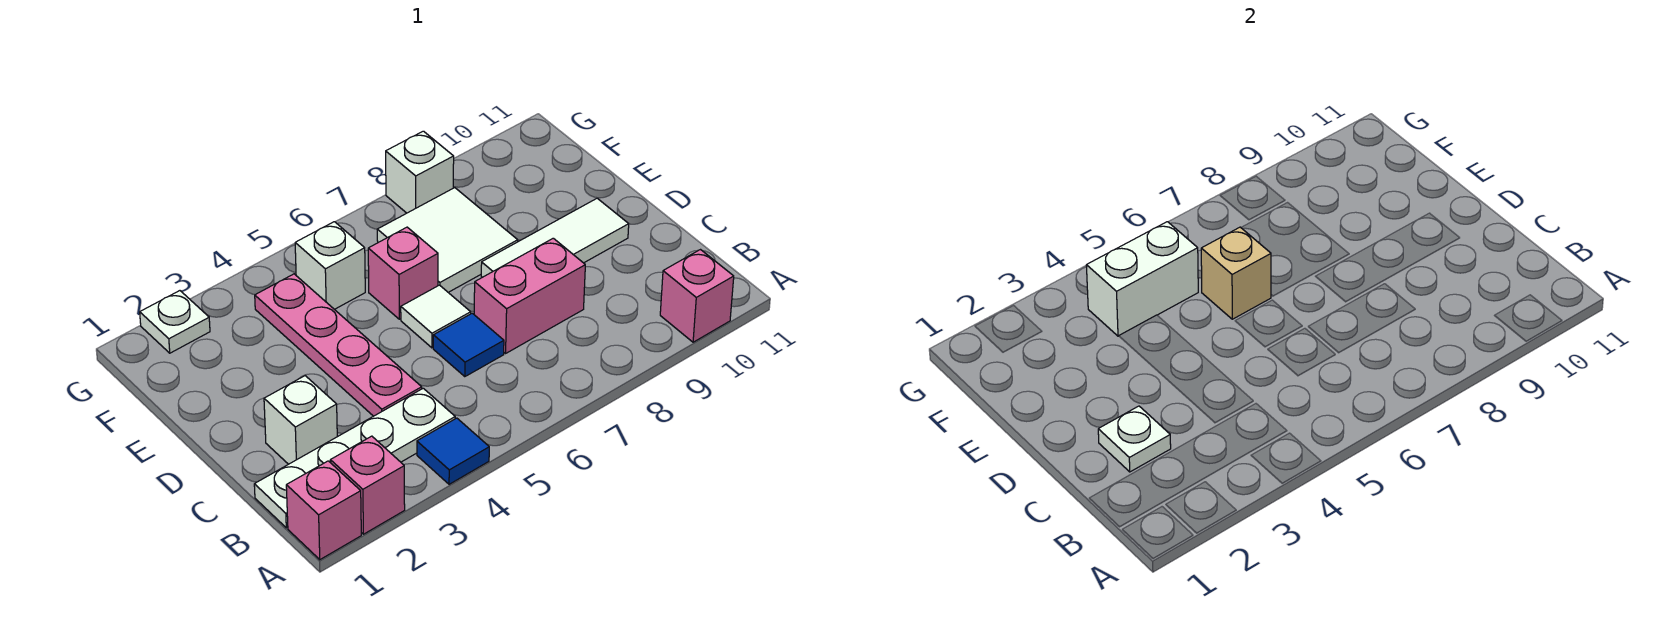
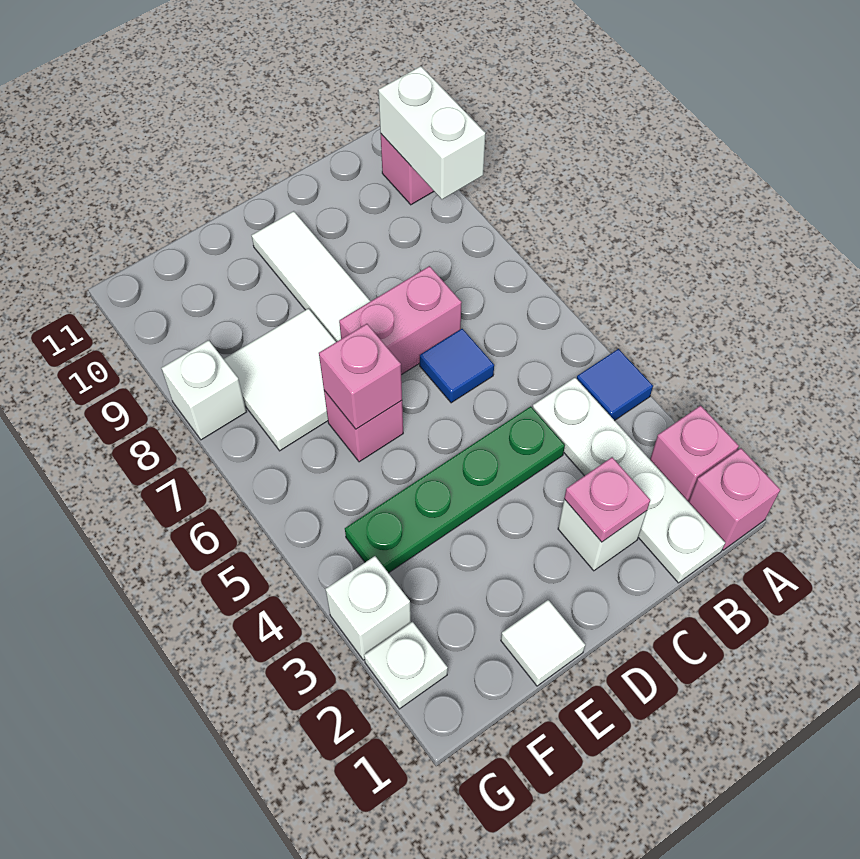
white 1x1 plate [1098,406,1171,472] -> pink 1x1 plate [564,457,650,542]
pink 1x4 plate [255,274,422,416] -> green 1x4 plate [345,406,565,573]
pink 1x2 brick [474,238,585,353] -> pink 1x2 brick turned to [339,266,462,375]
white 1x1 tile [401,285,471,348] -> white 1x1 tile moved to [501,600,585,686]
tan 1x1 brick [1201,227,1271,319] -> pink 1x1 brick [319,324,402,429]
white 1x2 brick [1086,222,1198,336] -> white 1x2 brick moved to [378,66,485,199]
white 1x1 brick [295,222,365,309] -> white 1x1 brick moved to [325,556,411,660]

